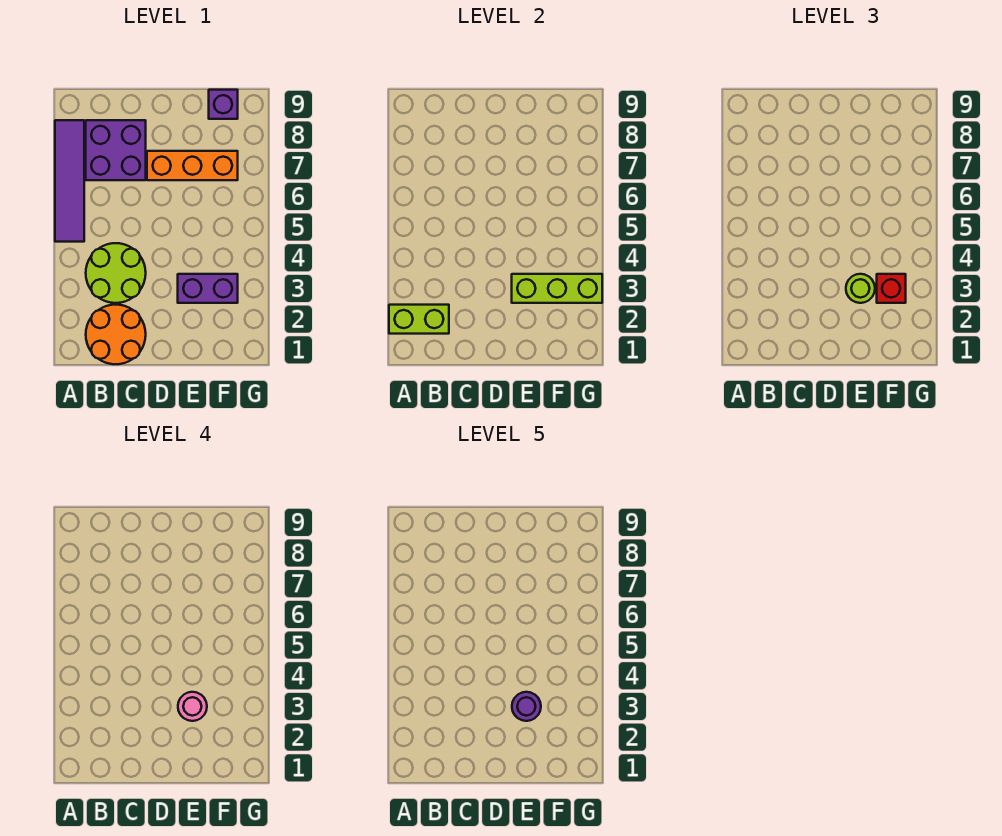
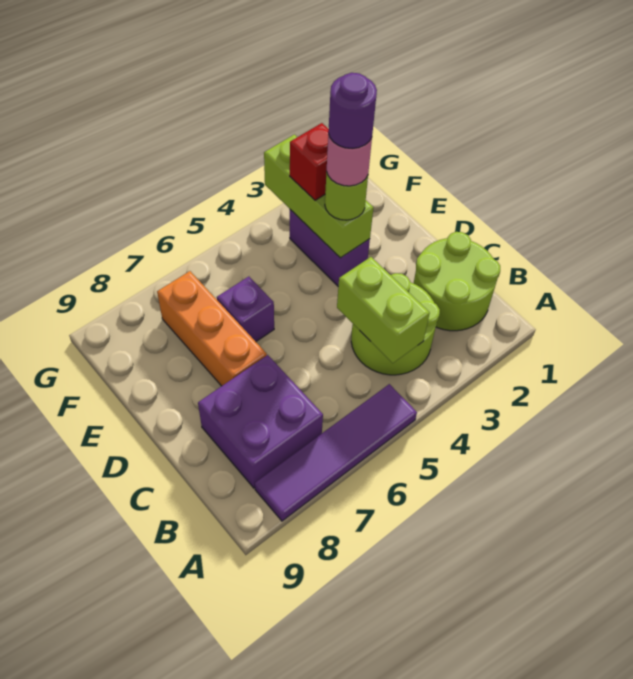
lime 1x2 brick [389,305,449,334] -> lime 1x2 brick moved to [337,257,430,363]
orange 2x2 round brick [86,305,146,364] -> lime 2x2 round brick [414,232,500,331]
purple 1x1 brick [209,90,238,119] -> purple 1x1 brick moved to [217,277,274,341]

